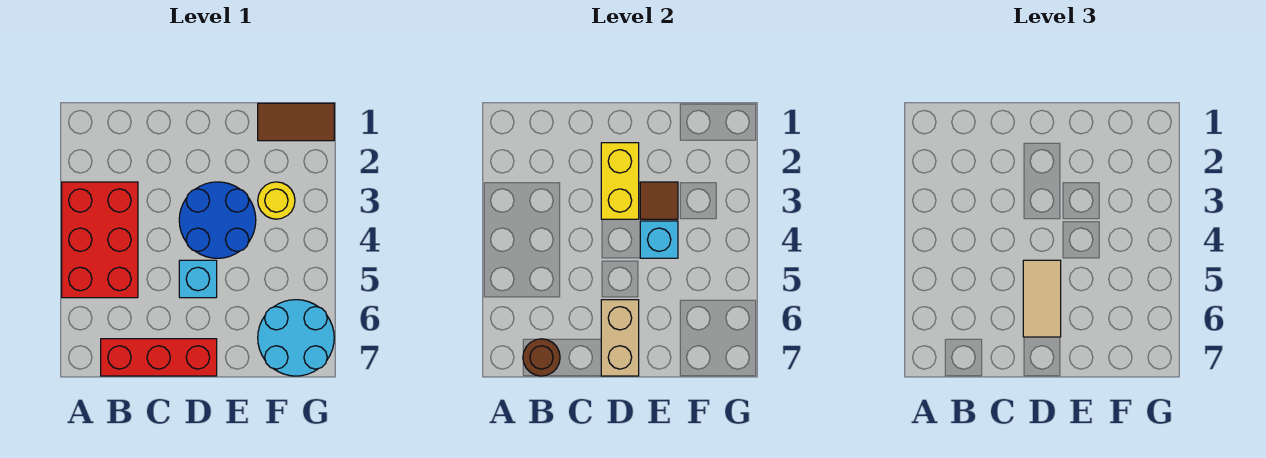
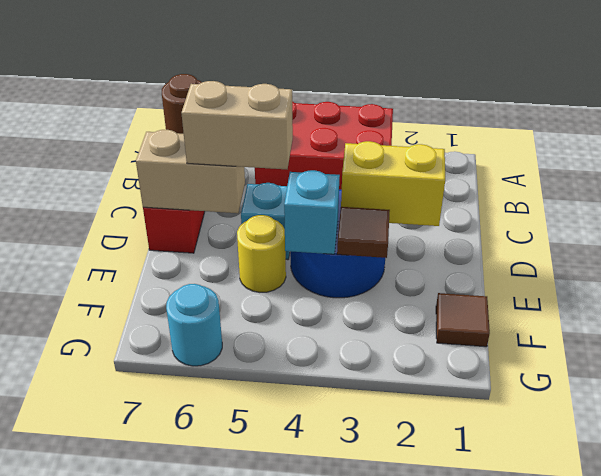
tan 1x2 tile [1023,260,1061,337] -> tan 1x2 brick [181,81,293,169]
brown 1x2 tile [258,103,334,141] -> brown 1x1 tile [436,293,490,347]
yellow 1x1 round brick [258,182,295,219] -> yellow 1x1 round brick moved to [237,215,286,292]
cyan 2x2 round brick [258,300,334,376] -> cyan 1x1 round brick [166,284,222,366]

